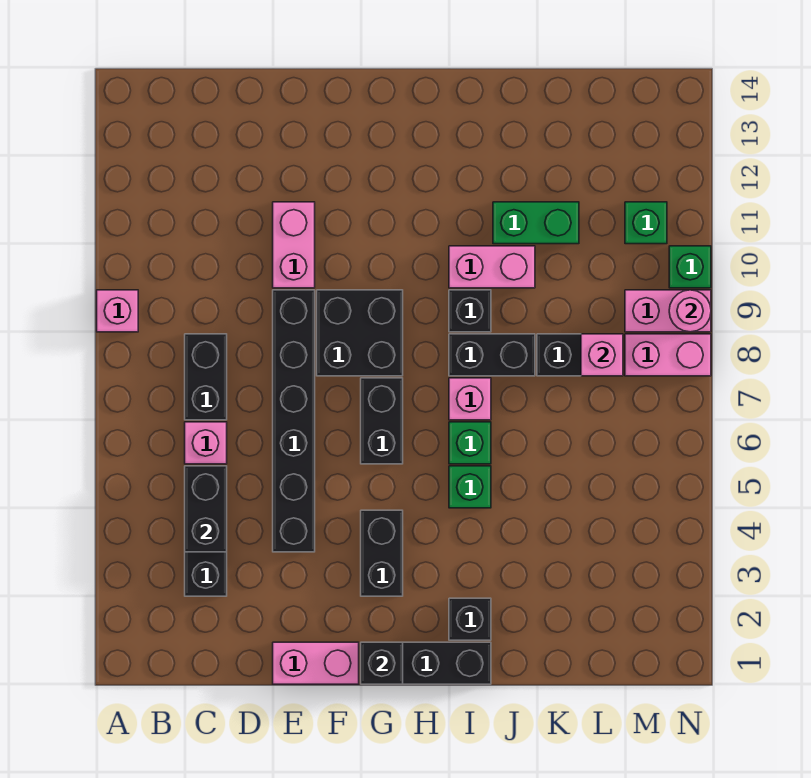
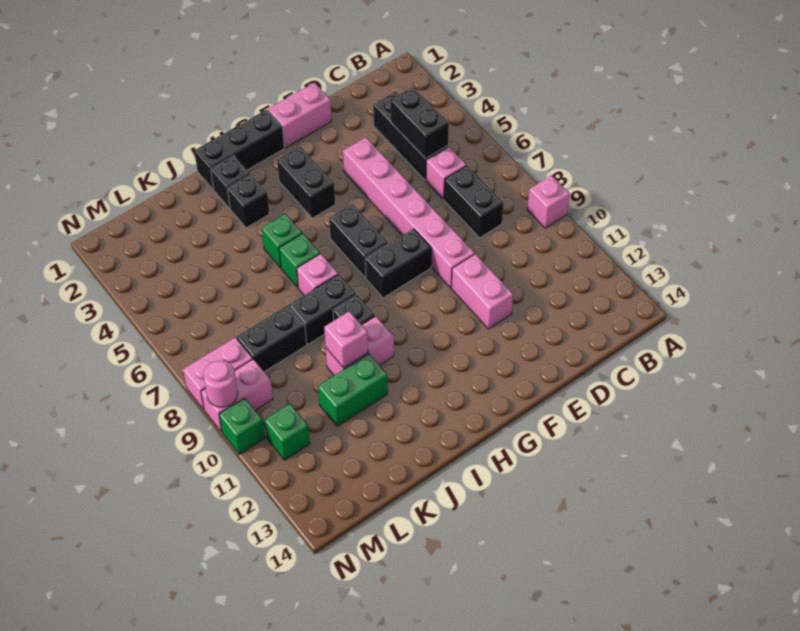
black 1x6 brick [273,290,315,552] -> pink 1x6 brick [343,137,475,288]
black 2x2 brick [317,290,403,376] -> black 1x2 brick [365,229,431,298]
black 1x1 brick [361,642,403,684] -> black 1x1 brick moved to [228,175,270,228]
pink 1x1 brick [581,334,623,376] -> pink 1x1 brick moved to [324,311,368,368]

